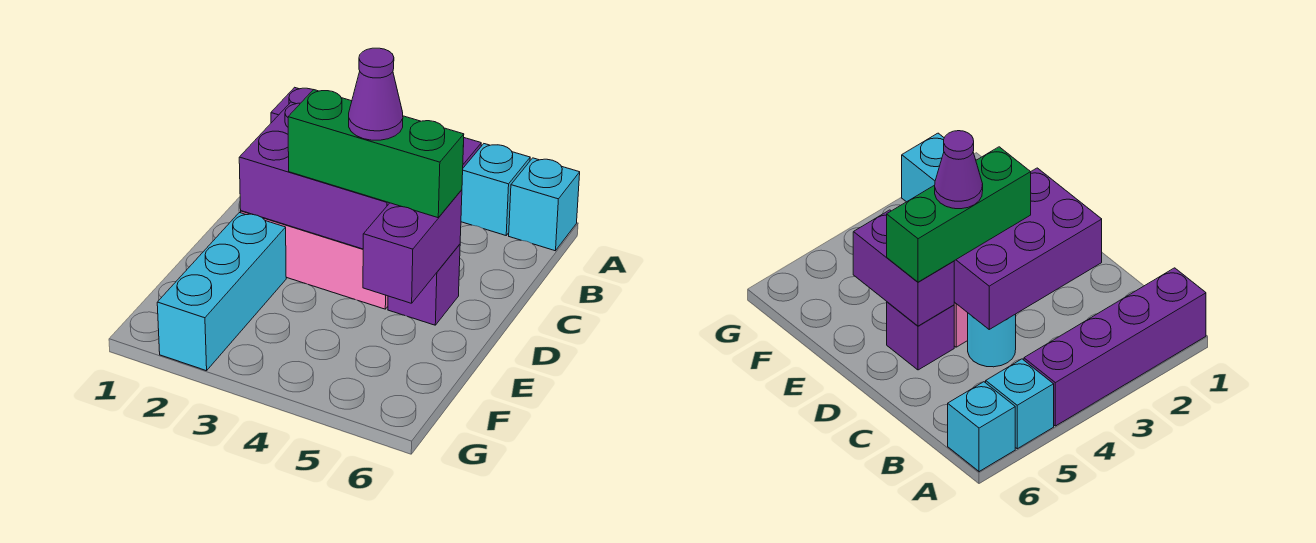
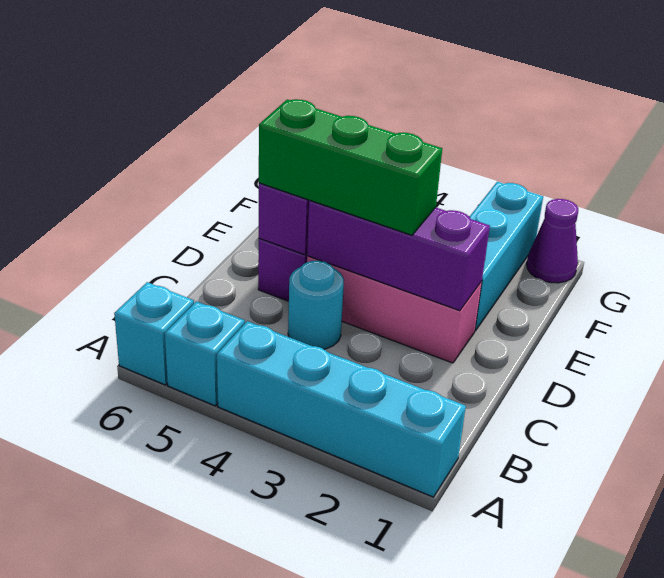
purple 1x4 brick [1024,268,1206,426] -> cyan 1x4 brick [217,321,466,497]
purple 2x3 brick [239,102,389,249] -> purple 1x3 brick [307,200,490,311]
purple 1x1 cone [349,48,403,140] -> purple 1x1 cone moved to [527,199,578,283]

